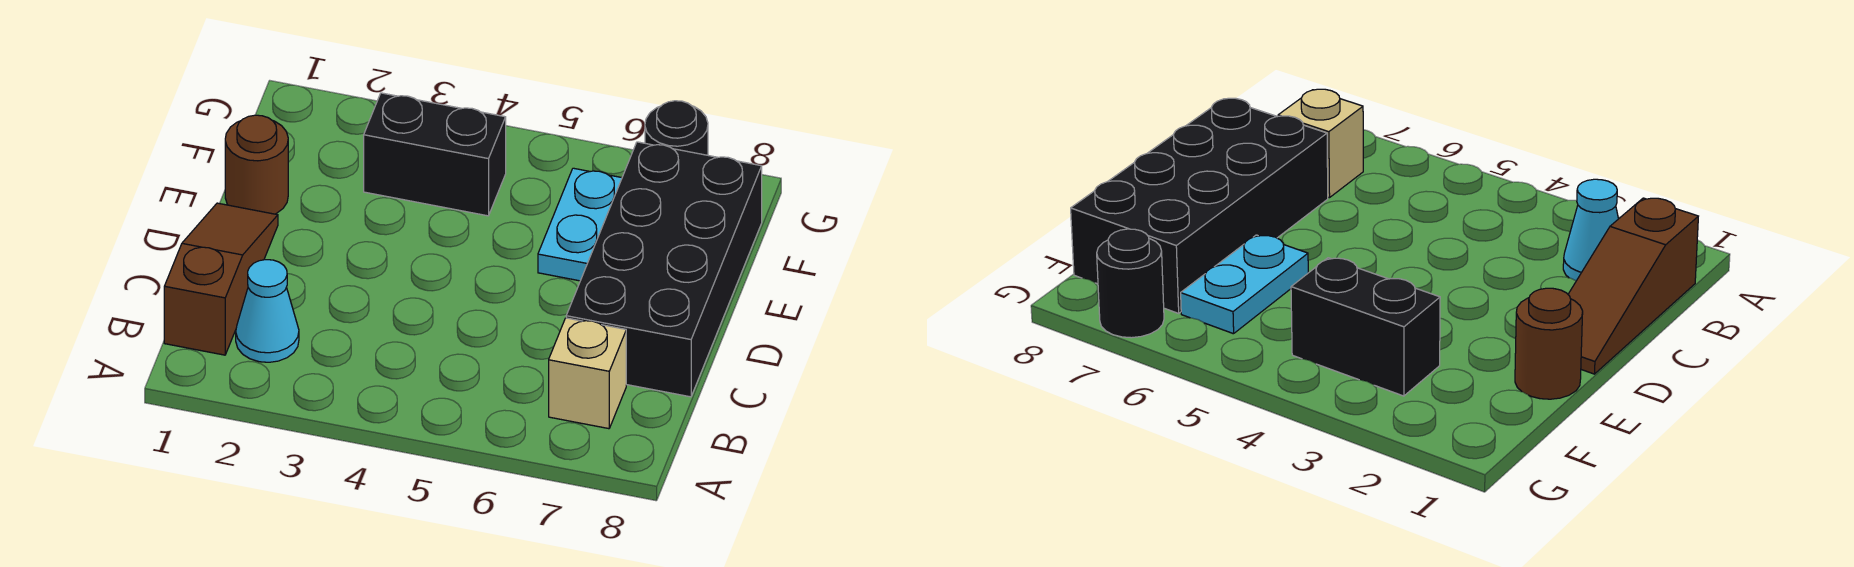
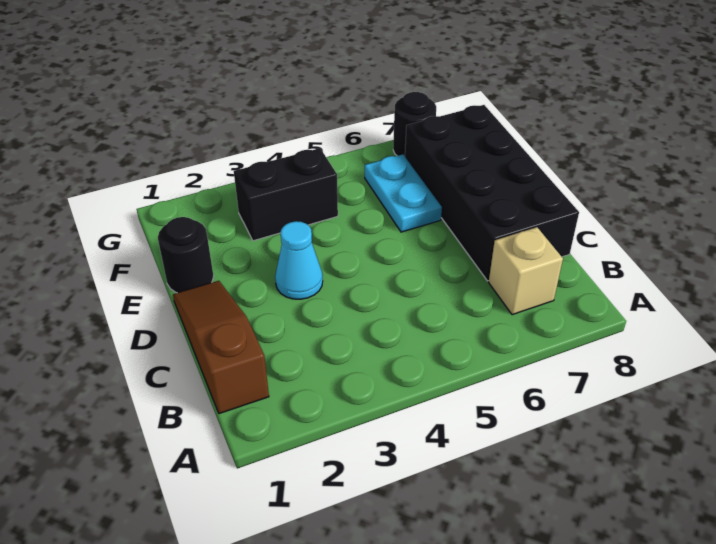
cyan 1x1 cone [236,260,299,362] -> cyan 1x1 cone moved to [275,221,323,299]
brown 1x1 round brick [225,115,288,214] -> black 1x1 round brick [158,217,214,293]

